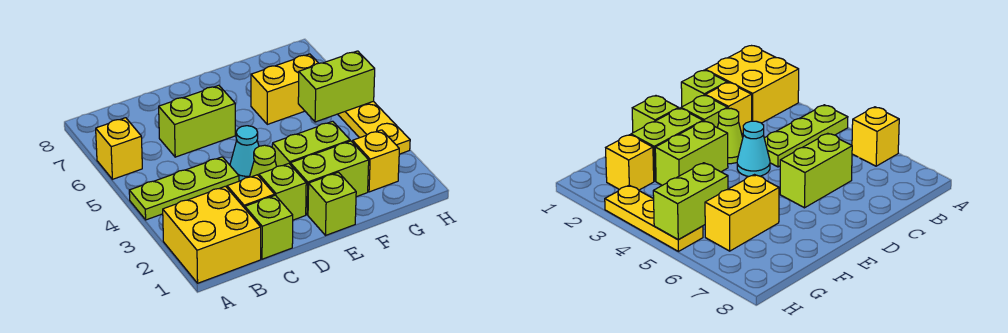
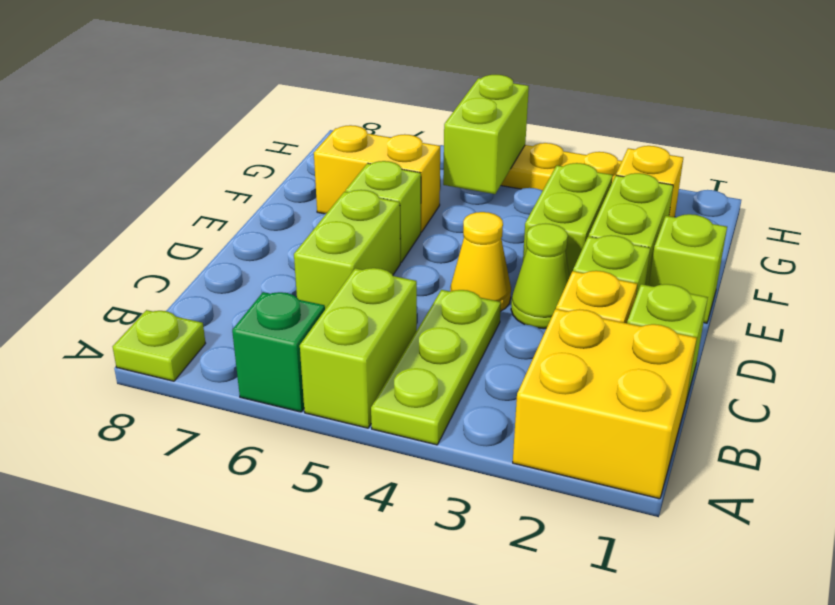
none -> lime 1x2 brick [300,268,417,428]
yellow 1x1 brick [96,118,142,179] -> green 1x1 brick [232,292,325,412]
none -> lime 1x1 plate [113,310,206,381]
cyan 1x1 cone [230,126,259,181] -> yellow 1x1 cone [450,212,511,311]
none -> lime 1x1 brick [346,161,421,262]
yellow 1x2 brick [251,54,318,124] -> yellow 1x2 brick turned to [314,125,440,232]

